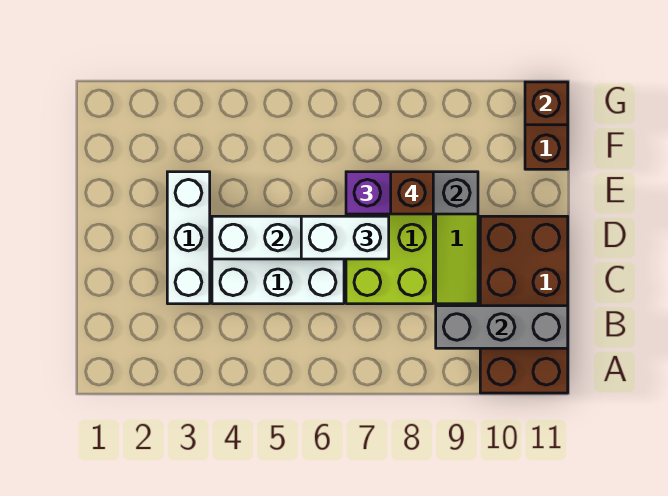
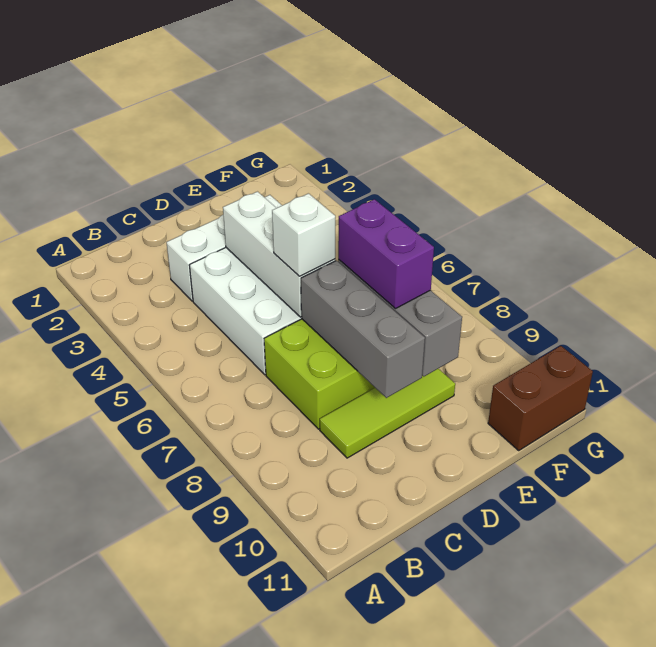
brown 2x4 brick [480,216,568,393] -> none
grey 1x3 brick [436,306,568,348] -> grey 1x3 brick moved to [301,261,425,398]
white 1x2 brick [301,216,389,259] -> white 1x1 brick [272,193,335,276]
brown 1x1 brick [391,172,433,214] -> none
brown 1x1 brick [525,82,568,125] -> none

